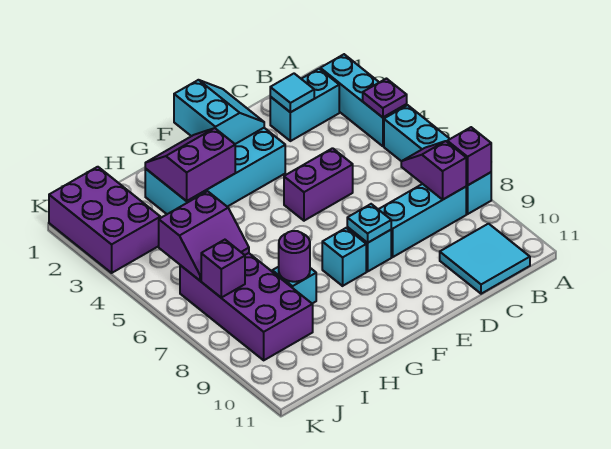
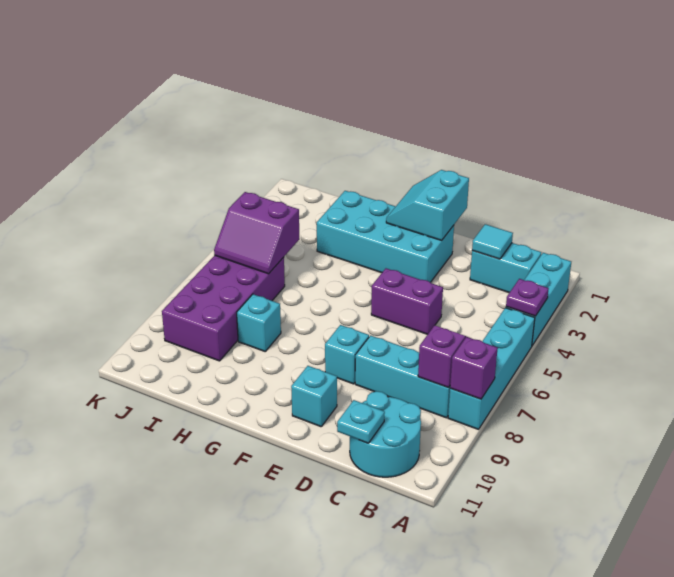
cyan 2x2 tile [440,224,530,294] -> cyan 2x2 round brick [350,391,421,477]
cyan 2x2 slope [174,80,264,144] -> cyan 2x2 slope turned to [386,170,469,240]
cyan 1x1 plate [347,204,391,243] -> cyan 1x1 plate moved to [337,400,385,443]
cyan 1x1 brick [322,228,366,286] -> cyan 1x1 brick moved to [291,366,337,427]
purple 2x2 slope [145,128,235,201] -> none
purple 1x1 round brick [279,231,310,282] -> none
purple 2x3 brick [49,167,160,273] -> none
purple 1x1 brick [201,240,245,298] -> none

